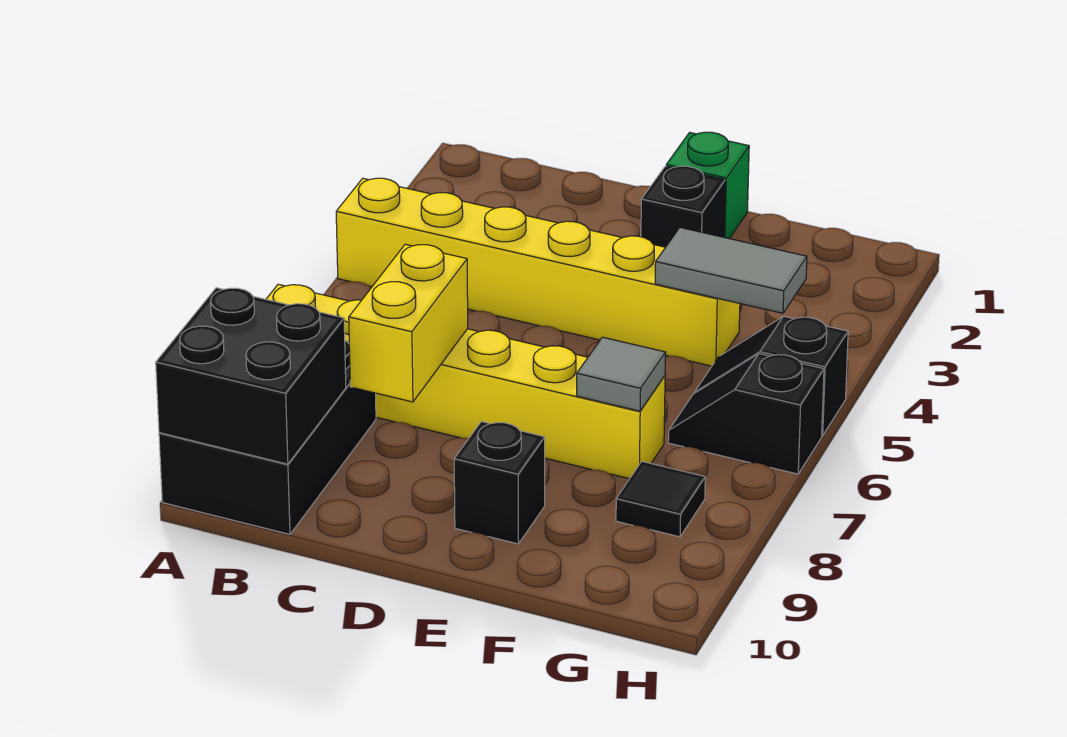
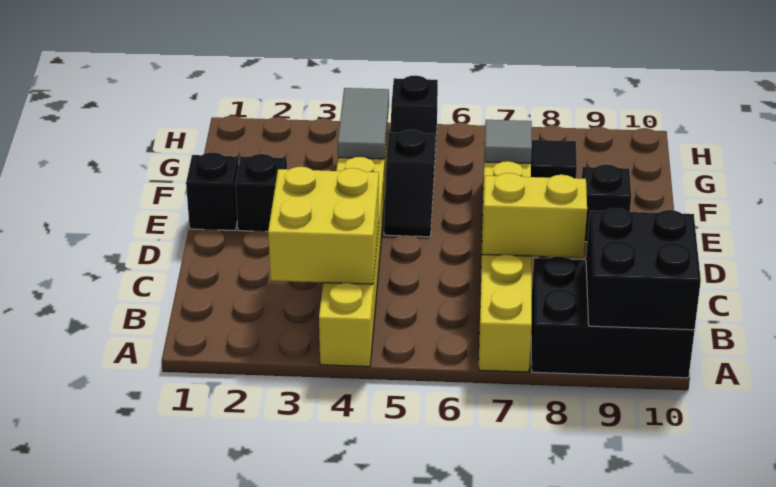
none -> yellow 2x2 brick [268,167,379,284]
green 1x1 brick [666,132,749,238] -> black 1x1 brick [186,152,239,230]
black 1x2 slope [668,354,824,474] -> black 1x2 slope moved to [384,130,435,237]

